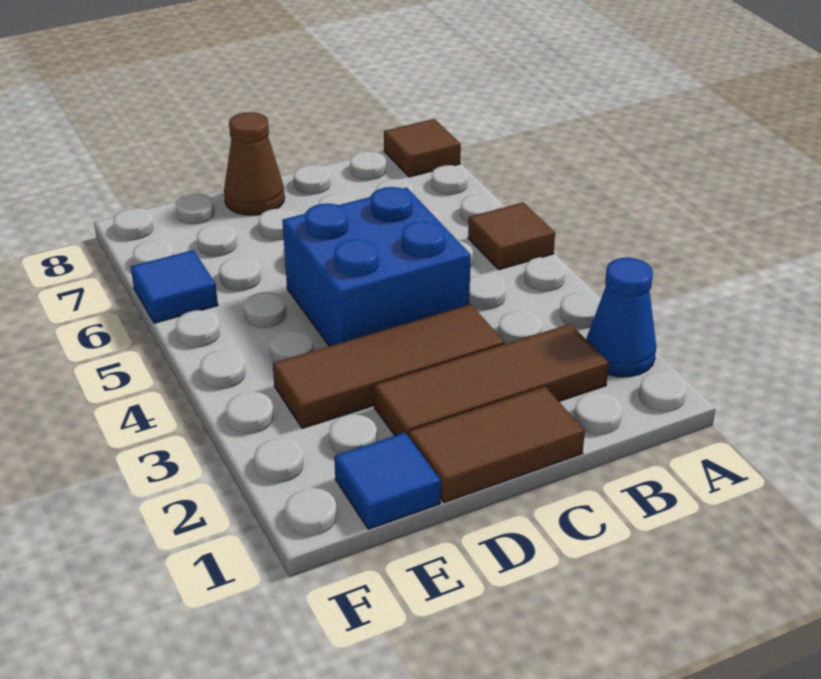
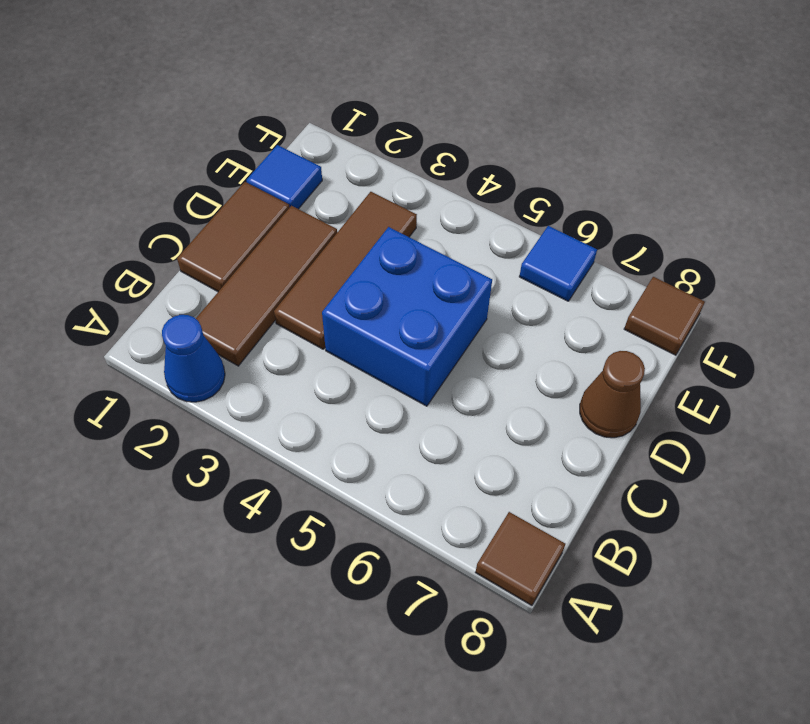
brown 1x1 tile [468,202,555,270] -> brown 1x1 tile moved to [624,277,705,355]

